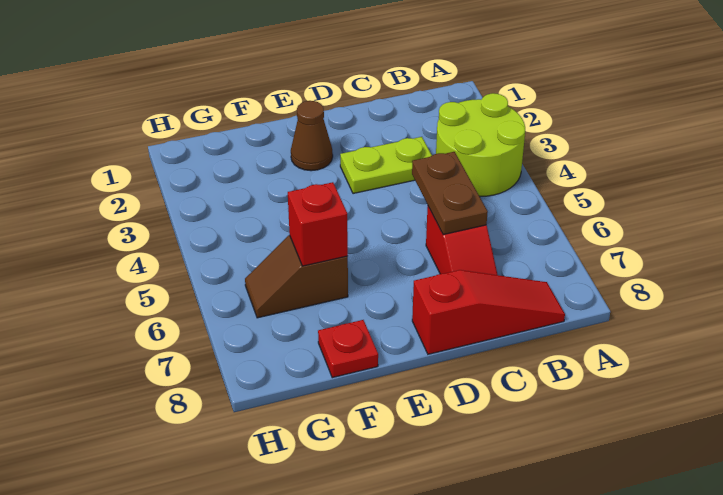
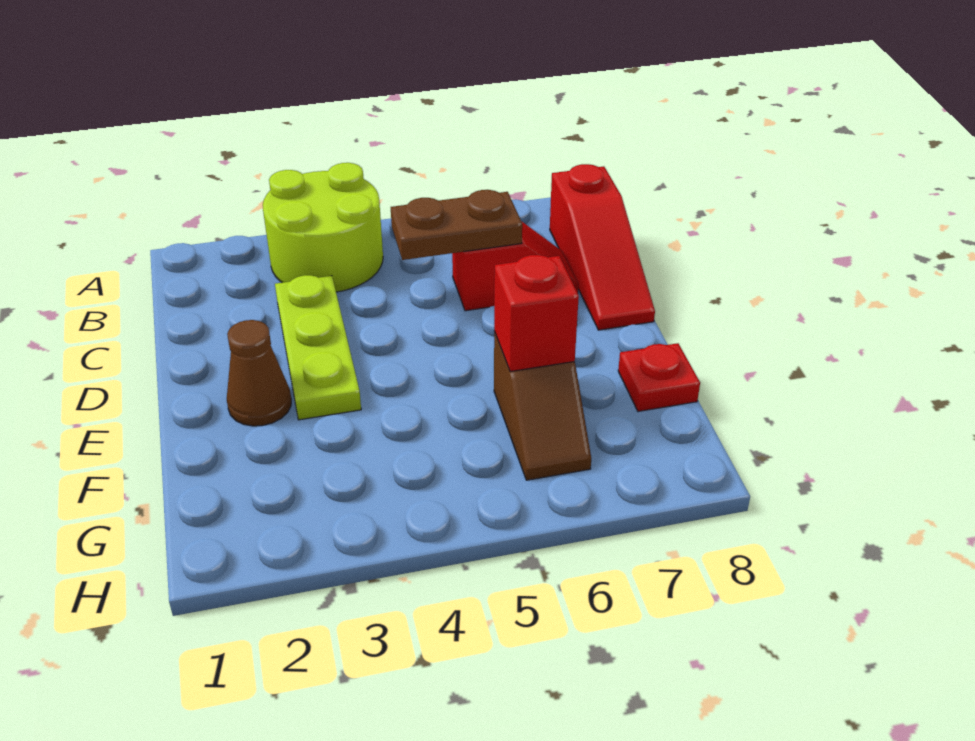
red 1x3 slope [412,270,565,354] -> red 1x3 slope turned to [550,164,655,330]
lime 1x2 plate [340,137,432,194] -> lime 1x3 plate [275,275,361,420]

